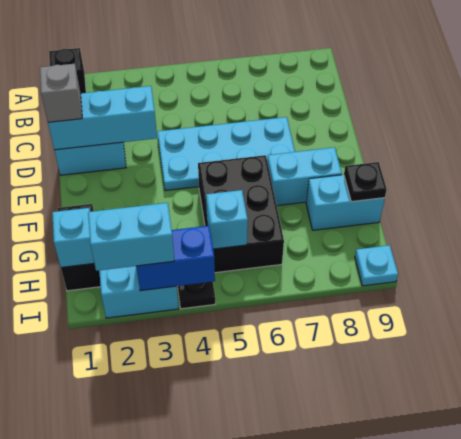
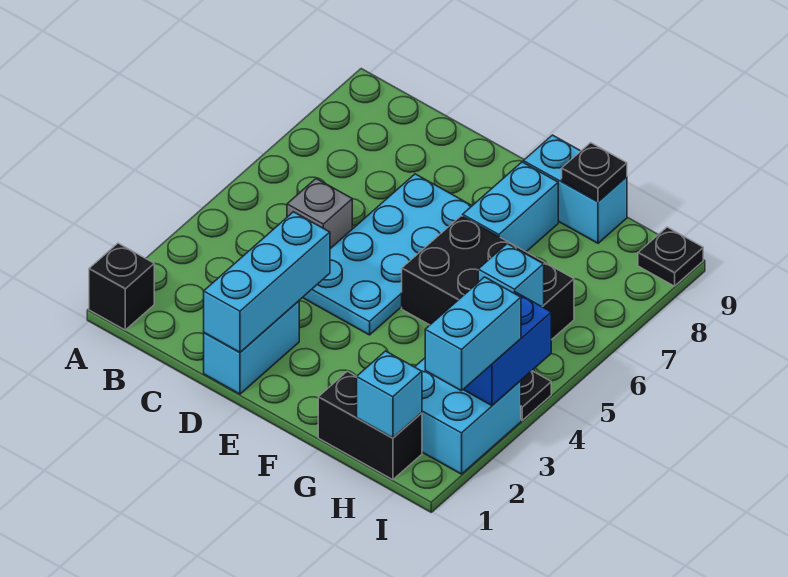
grey 1x1 brick [40,64,82,122] -> grey 1x1 brick moved to [287,179,352,249]
cyan 1x2 brick [306,175,385,230] -> cyan 1x2 brick turned to [523,135,627,243]
cyan 1x1 plate [355,245,398,286] -> black 1x1 plate [638,227,703,286]

